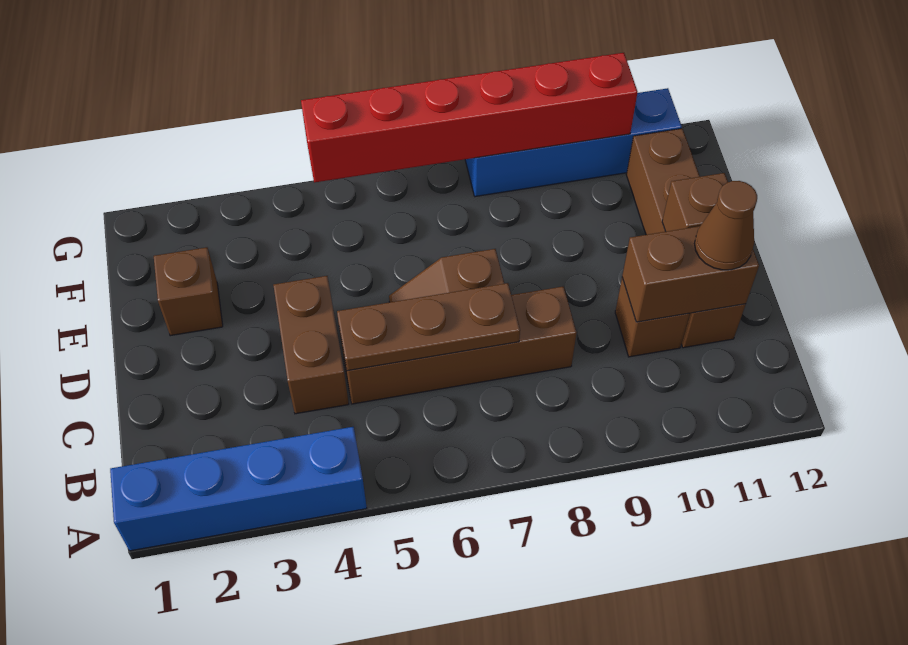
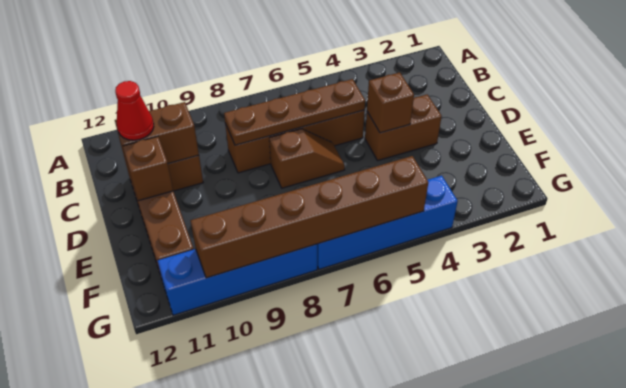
blue 1x4 brick [110,427,367,551] -> blue 1x4 brick moved to [317,176,458,269]
brown 1x2 brick [273,276,349,414] -> brown 1x2 brick turned to [365,95,442,161]
brown 1x3 plate [337,283,520,371] -> brown 1x4 plate [224,79,365,145]
brown 1x1 cone [695,181,757,270] -> red 1x1 cone [115,81,154,140]
brown 1x1 brick [154,247,223,336] -> brown 1x1 brick moved to [367,72,414,133]
red 1x6 brick [301,53,638,183] -> brown 1x6 brick [191,156,428,278]

